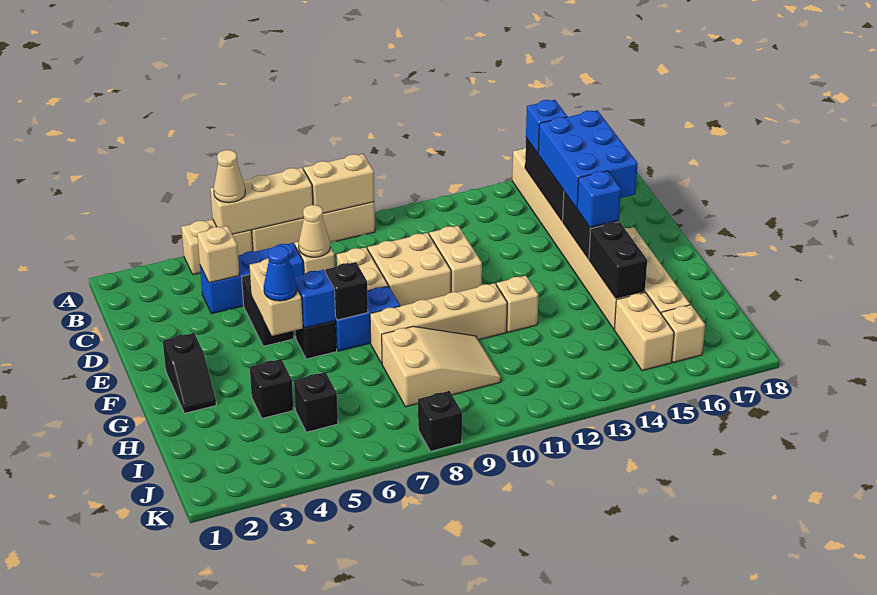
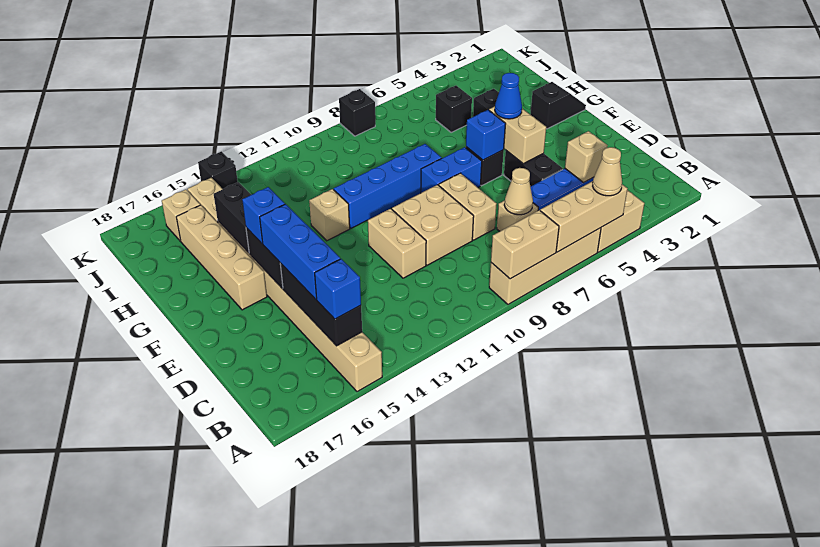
blue 2x3 brick [538,110,638,208] -> blue 1x3 brick [260,204,340,299]
black 1x2 slope [163,333,216,413] -> black 1x2 slope turned to [530,82,586,129]
black 1x1 brick [325,262,368,320] -> black 1x1 brick moved to [198,151,238,189]
tan 1x4 brick [370,283,507,363] -> blue 1x4 brick [334,144,442,228]
tan 2x3 slope [382,327,501,407] -> none

